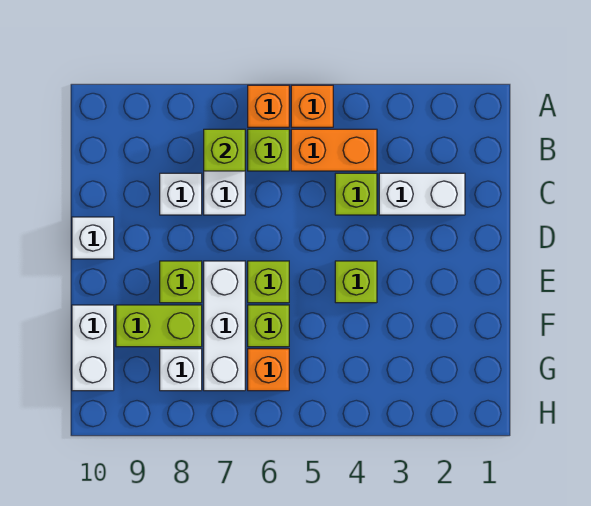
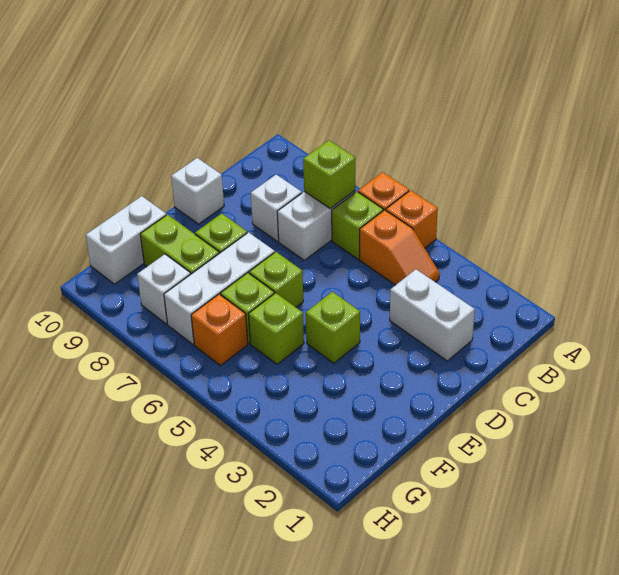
orange 1x2 brick [291,129,377,171] -> orange 1x2 slope [360,210,440,285]
lime 1x1 brick [335,173,377,215] -> lime 1x1 brick moved to [248,293,304,364]

